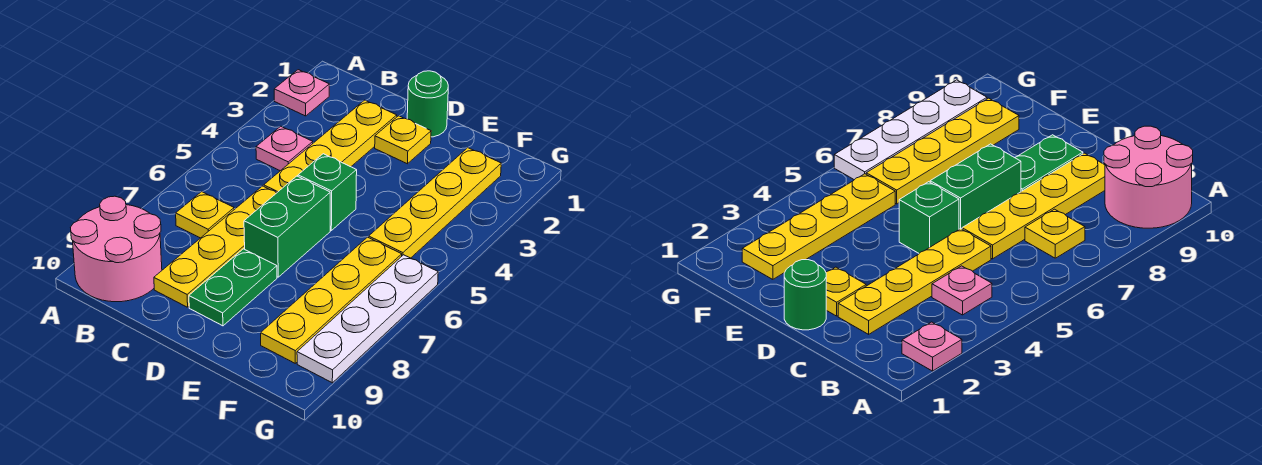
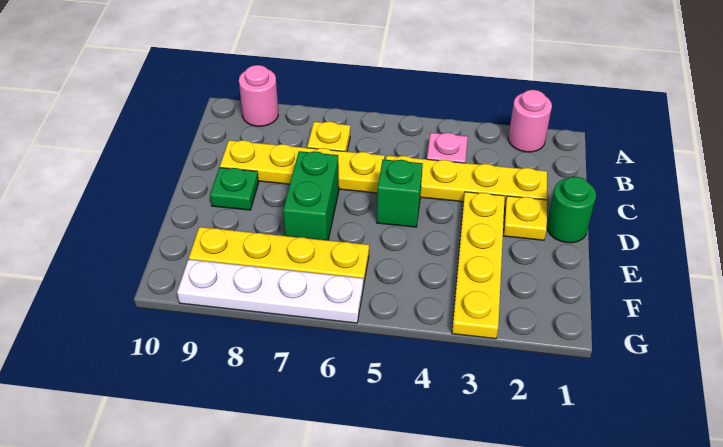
pink 1x1 plate [274,70,329,116] -> pink 1x1 round brick [508,90,552,152]
pink 2x2 round brick [70,196,162,302] -> pink 1x1 round brick [239,65,278,126]
green 1x2 brick [244,176,330,277] -> green 1x2 brick turned to [283,151,339,240]
green 1x2 plate [189,249,277,326] -> green 1x1 plate [210,168,259,210]
yellow 1x4 plate [369,148,501,258] -> yellow 1x4 plate turned to [452,192,505,339]

